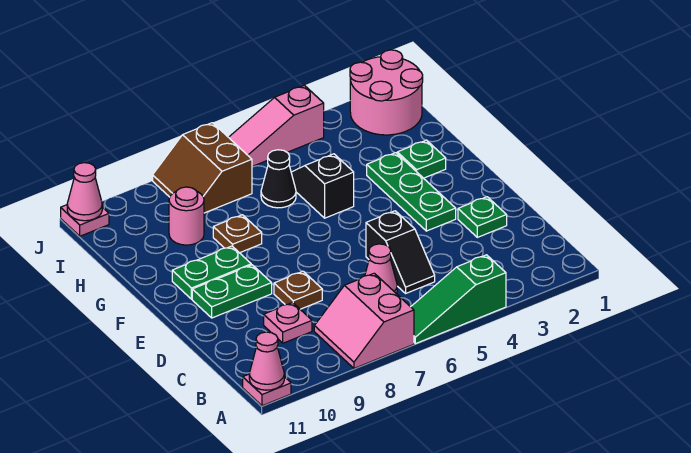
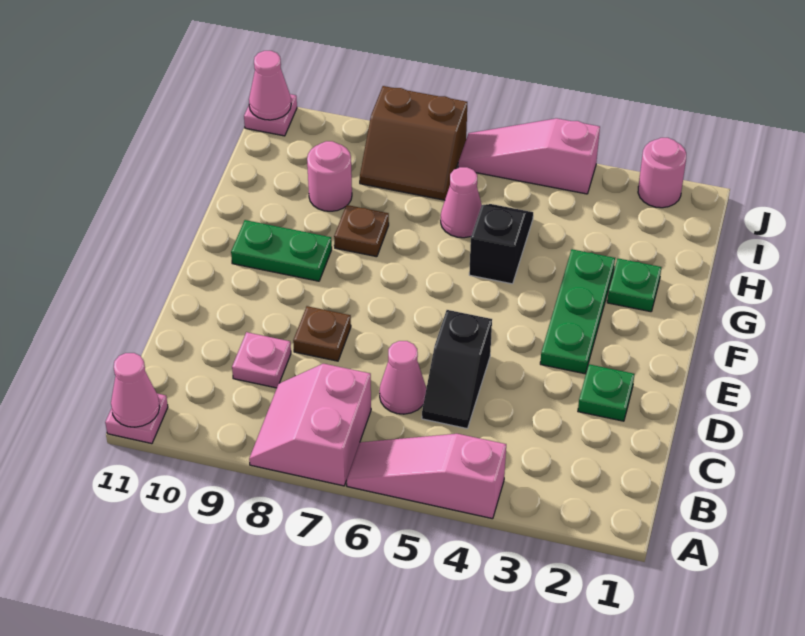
green 1x3 slope [411,255,506,344] -> pink 1x3 slope [347,434,506,519]
green 1x2 plate [192,265,272,318] -> none
black 1x1 cone [261,150,296,208] -> pink 1x1 cone [441,167,482,238]
pink 2x2 round brick [350,50,423,135] -> pink 1x1 round brick [638,138,686,208]
brown 2x2 slope [153,123,252,213] -> brown 2x2 slope turned to [360,86,467,200]

